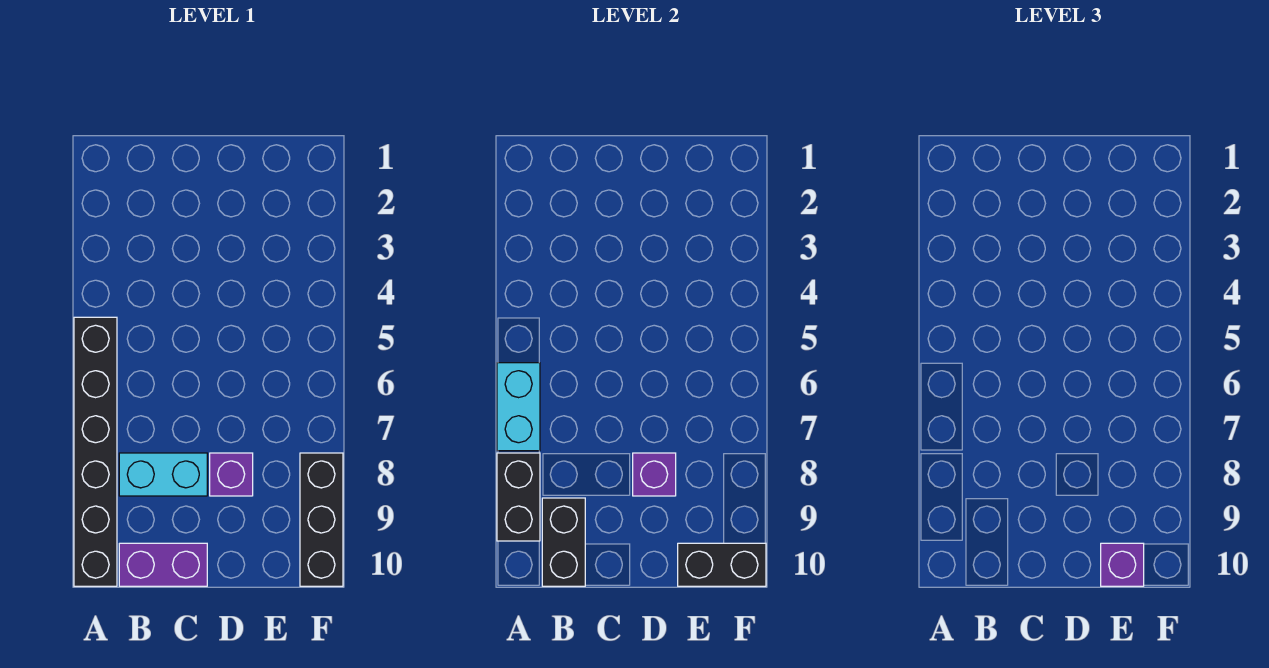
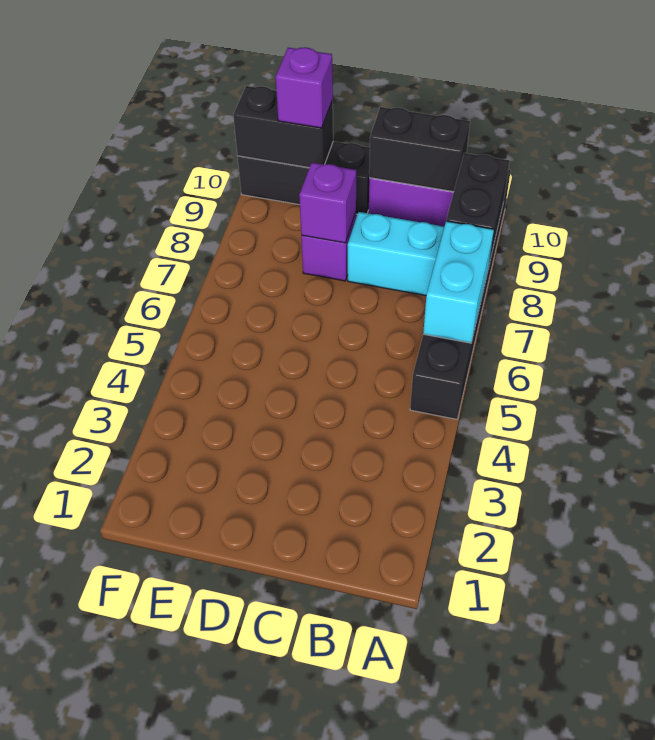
black 1x2 brick [542,498,585,586] -> black 1x2 brick turned to [369,107,470,192]
black 1x3 brick [300,453,343,586] -> black 1x3 brick turned to [238,141,370,214]

